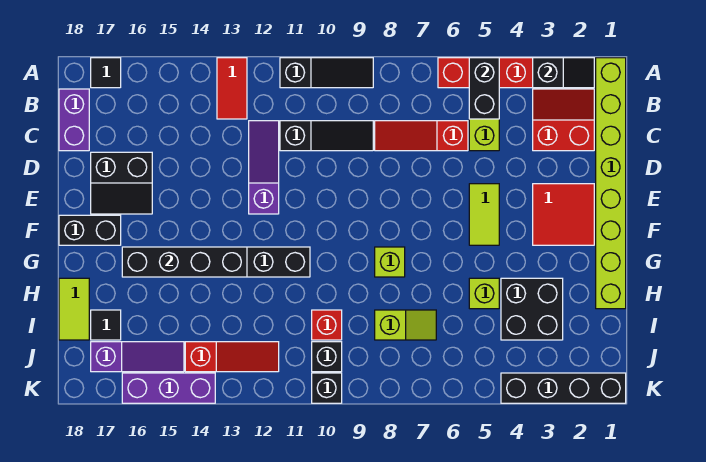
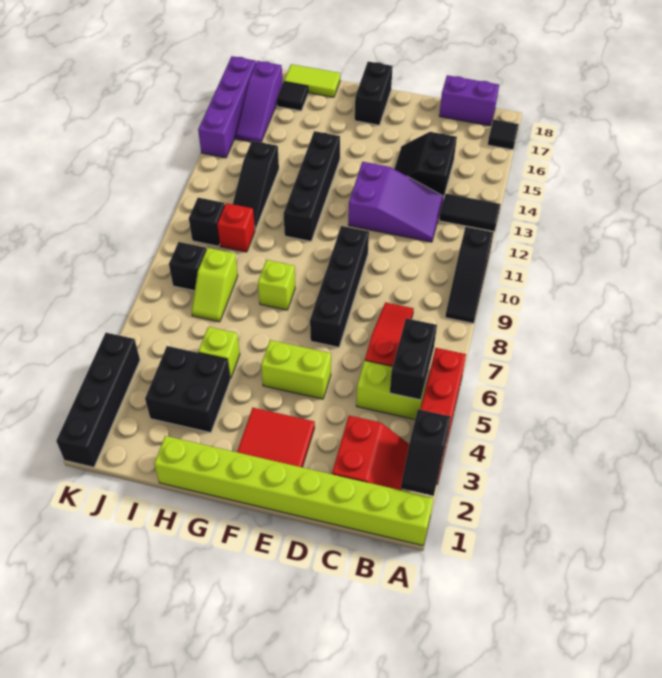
black 1x2 brick [469,58,499,119] -> black 1x2 brick turned to [390,318,437,400]
red 1x2 tile [217,58,247,119] -> black 1x2 tile [439,194,501,232]
black 1x3 slope [280,121,373,151] -> black 1x3 slope moved to [233,141,279,230]
purple 1x3 slope [249,121,279,214] -> purple 2x3 slope [348,162,444,242]
black 2x2 slope [91,152,152,214] -> black 2x2 slope moved to [395,132,457,198]
lime 1x2 tile [469,184,499,245] -> lime 1x2 brick [261,340,331,399]
black 1x4 brick [122,247,247,277] -> black 1x4 brick moved to [310,226,369,347]
red 1x3 slope [185,342,279,372] -> none
black 1x1 brick [312,373,342,403] -> black 1x1 brick moved to [169,242,206,291]
purple 1x3 brick [122,373,215,403] -> purple 1x4 brick [198,56,256,158]

